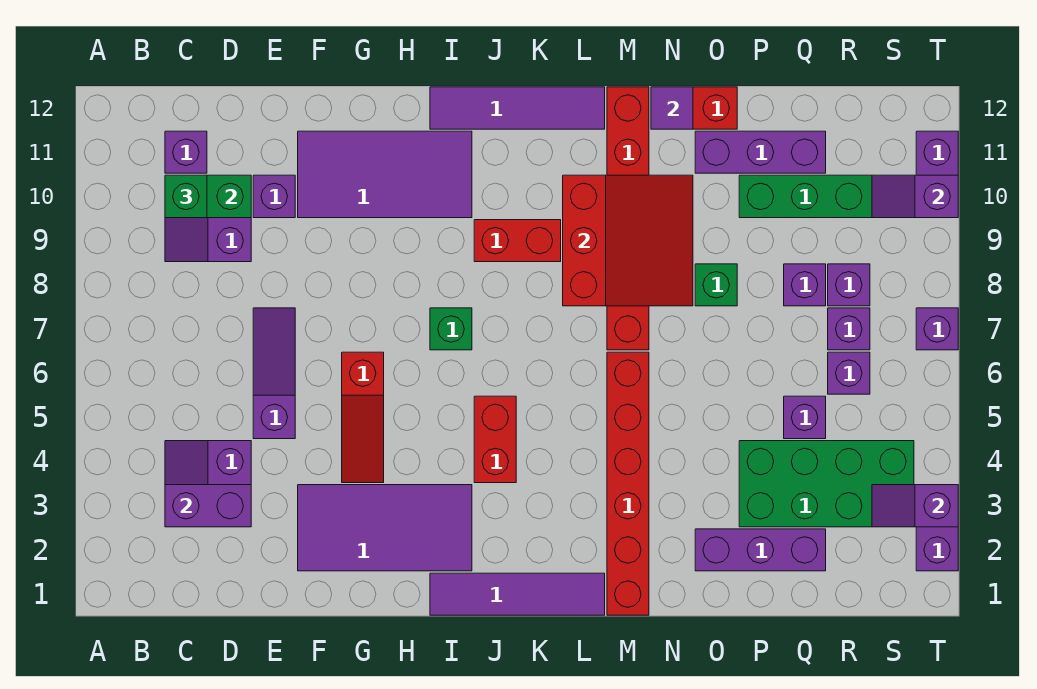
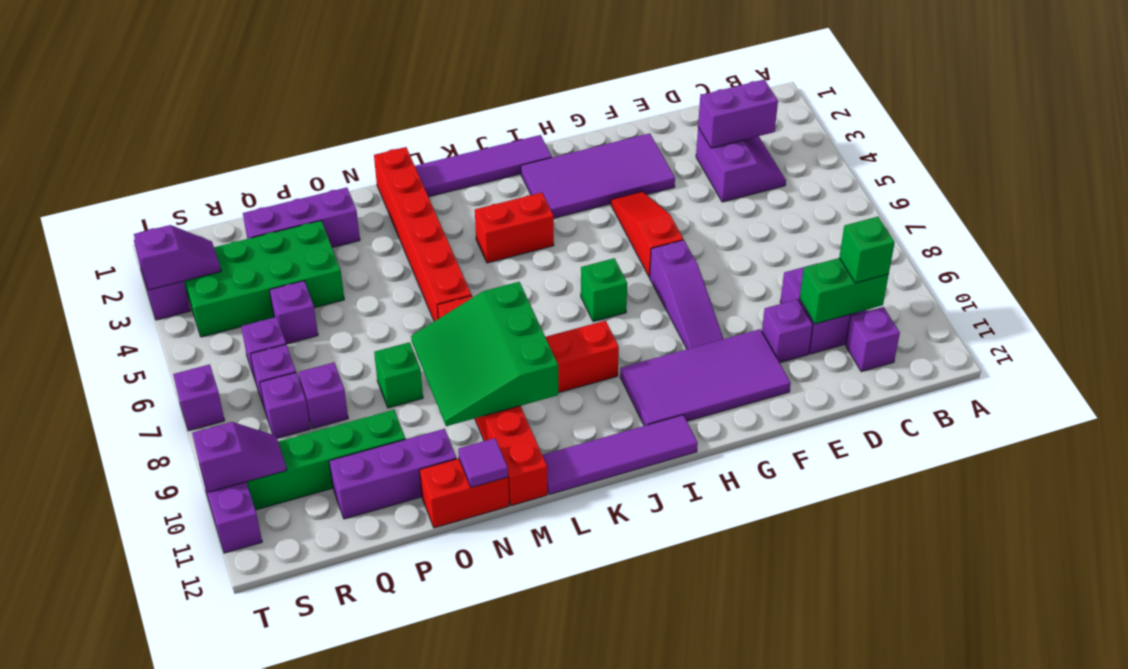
purple 1x3 slope [253,308,295,439] -> purple 1x3 slope moved to [650,240,723,349]
red 1x2 brick [474,396,516,483] -> red 1x2 brick turned to [475,193,554,263]
red 3x3 slope [563,175,693,306] -> green 3x3 slope [411,282,558,426]

